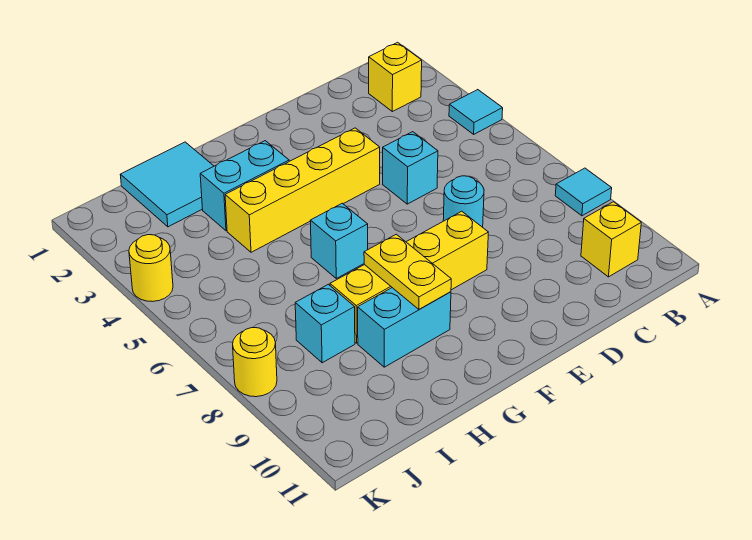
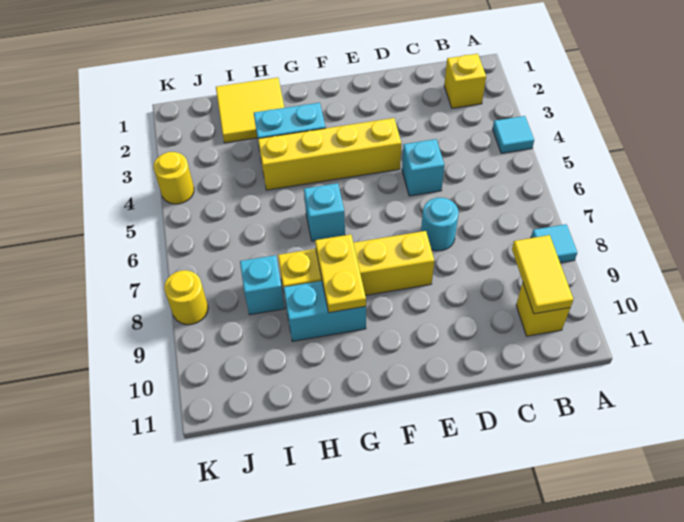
none -> yellow 1x2 tile [512,235,573,314]
cyan 2x2 tile [120,142,214,227] -> yellow 2x2 tile [216,78,284,143]

